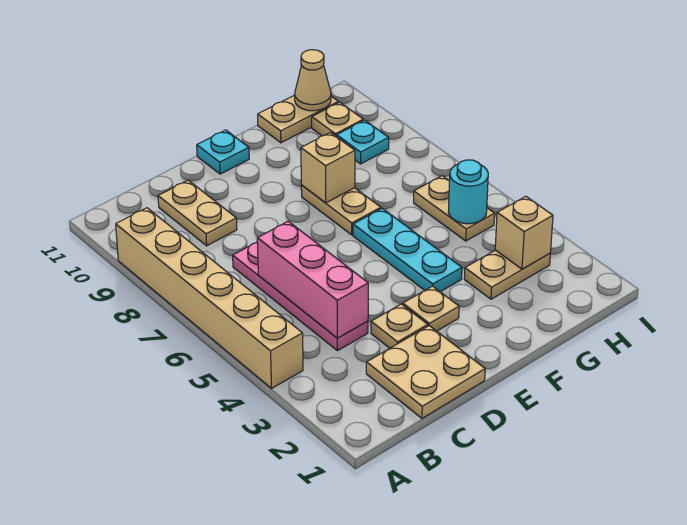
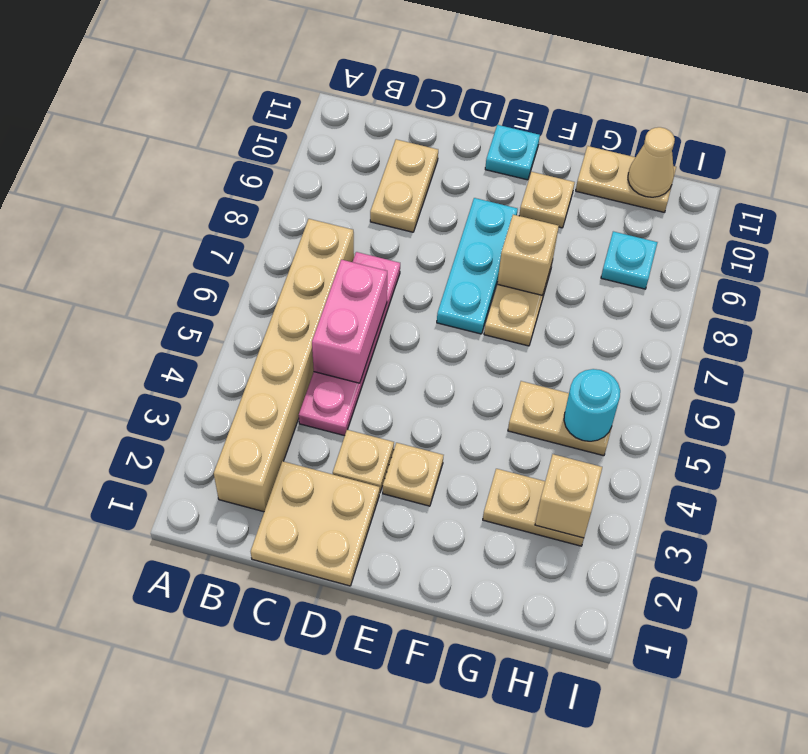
tan 1x6 brick [116,208,303,388] -> tan 1x6 brick moved to [214,219,354,512]
pink 1x3 brick [257,221,368,338] -> pink 1x2 brick [312,260,387,383]
cyan 1x3 plate [353,208,462,292] -> cyan 1x3 plate moved to [437,198,518,334]
tan 1x2 plate [414,176,495,241] -> tan 1x2 plate turned to [508,381,611,456]
tan 1x1 plate [312,102,363,137] -> tan 1x1 plate moved to [519,172,575,228]

